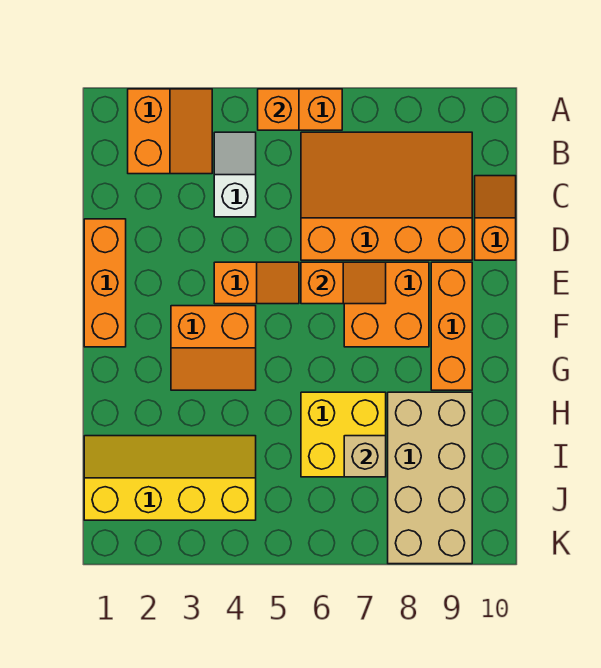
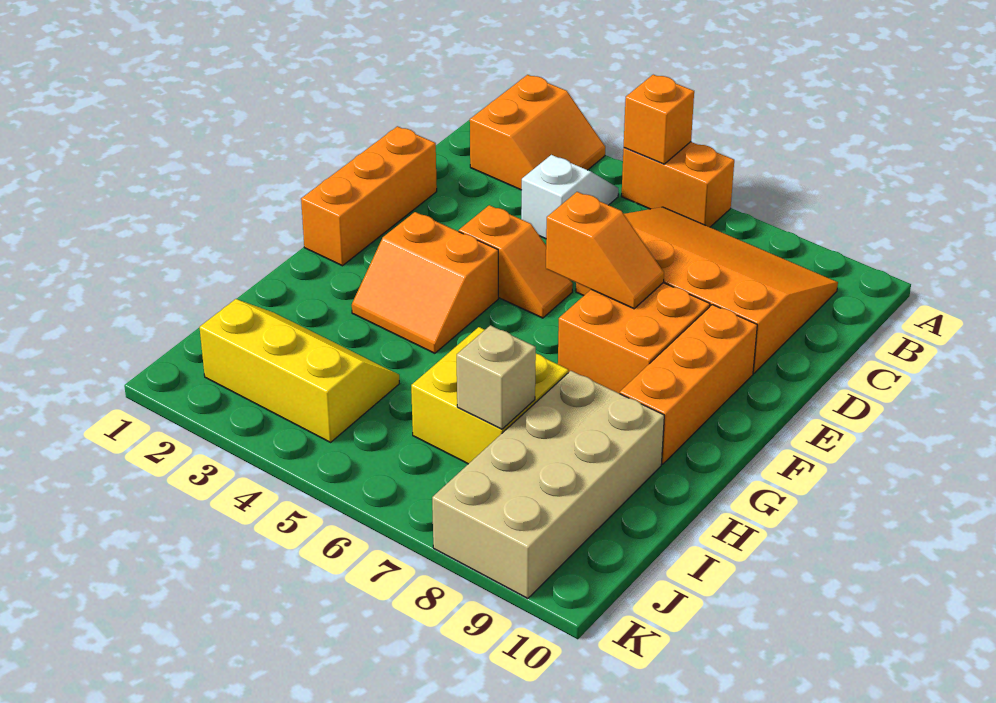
orange 1x2 slope [475,176,516,260] -> none
yellow 2x4 slope [84,436,256,520] -> yellow 2x3 slope [200,299,399,442]

